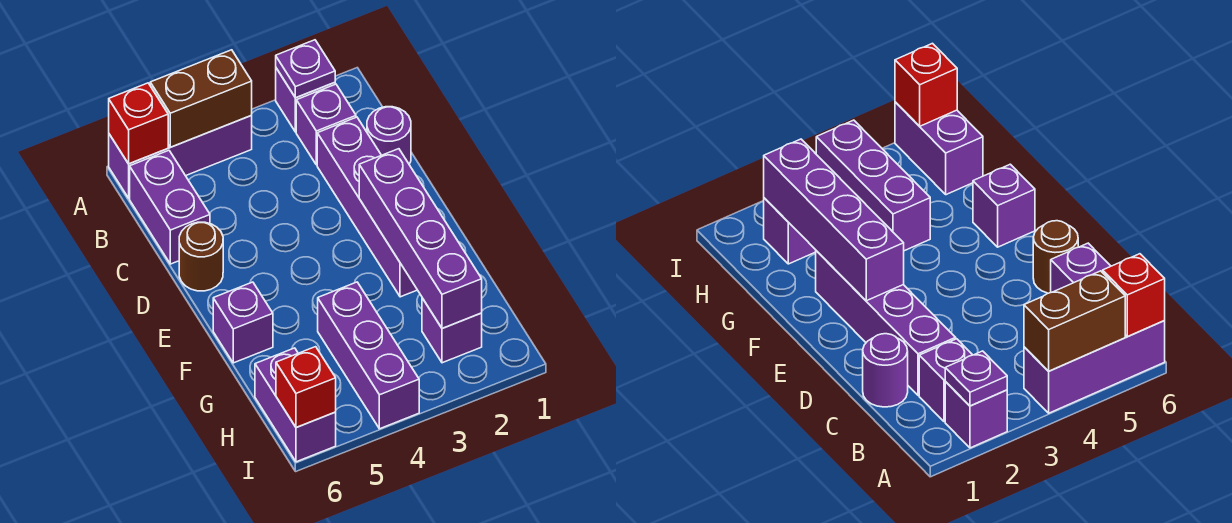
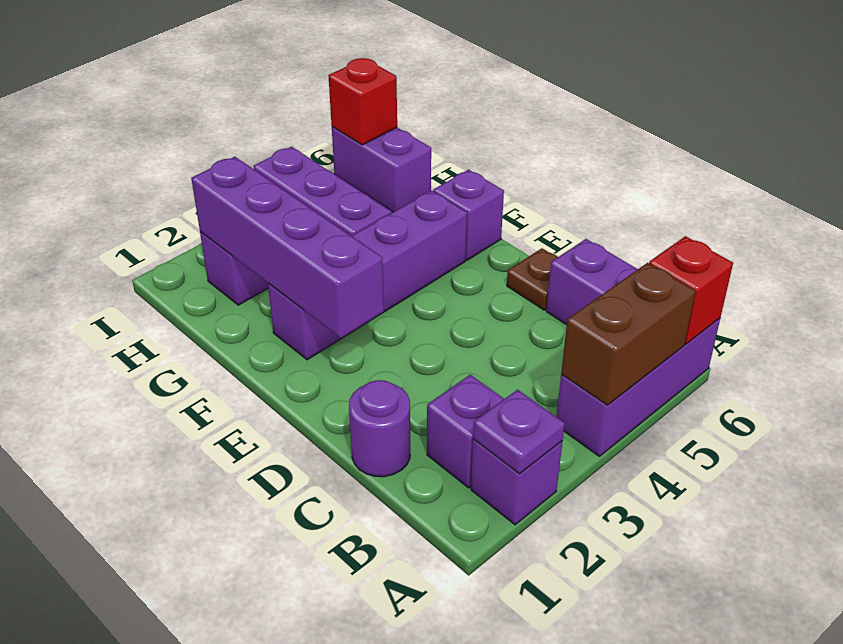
purple 1x4 brick [317,117,417,297] -> purple 1x4 brick turned to [268,191,467,360]
brown 1x1 round brick [179,222,223,291] -> brown 1x1 plate [507,248,557,310]

